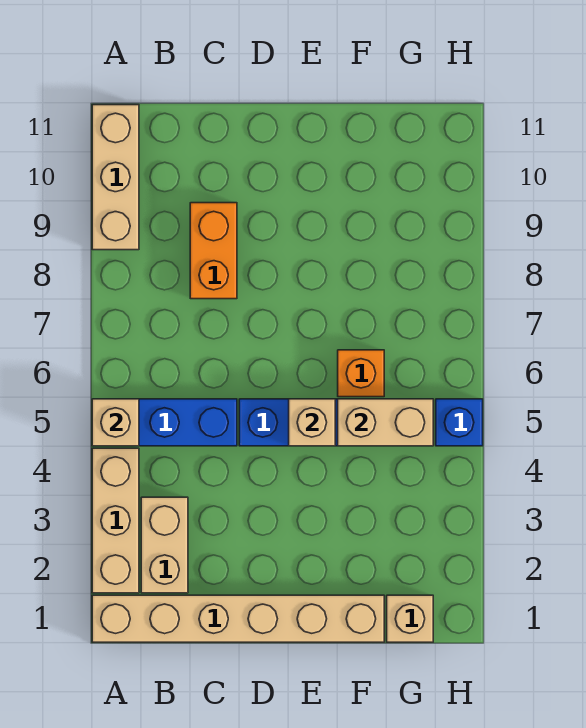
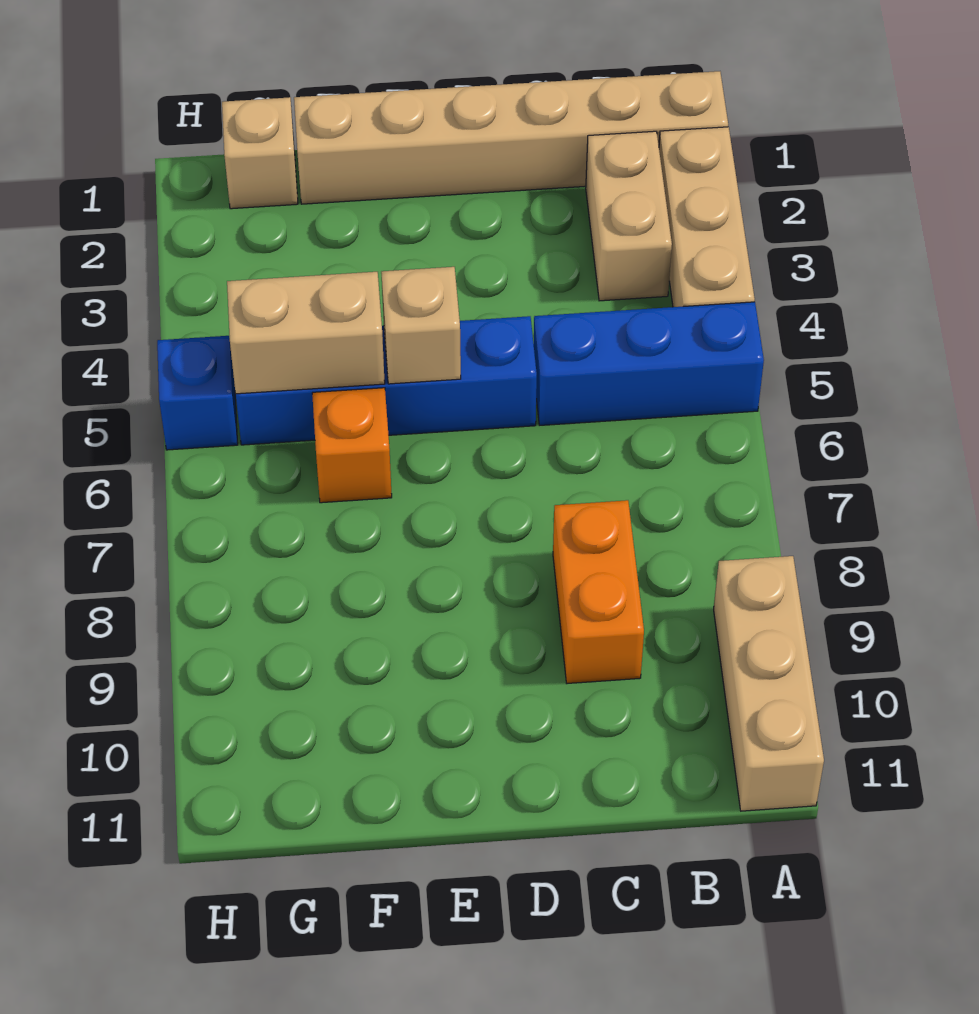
tan 1x1 brick [92,399,139,446] -> none

